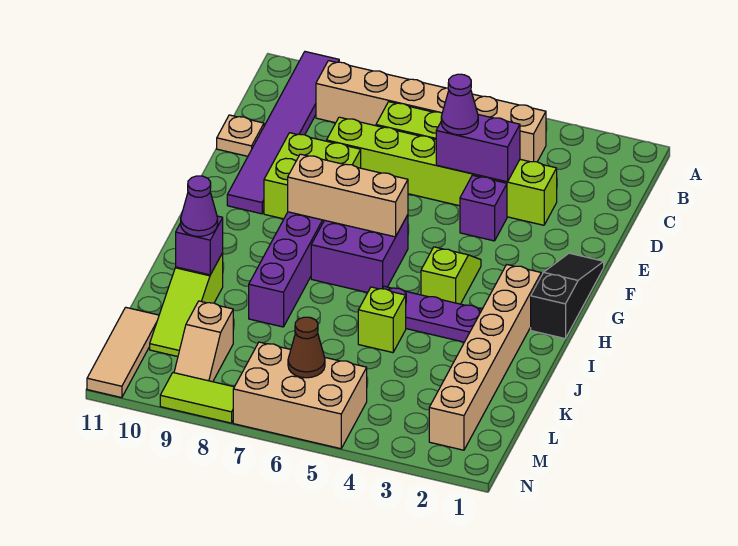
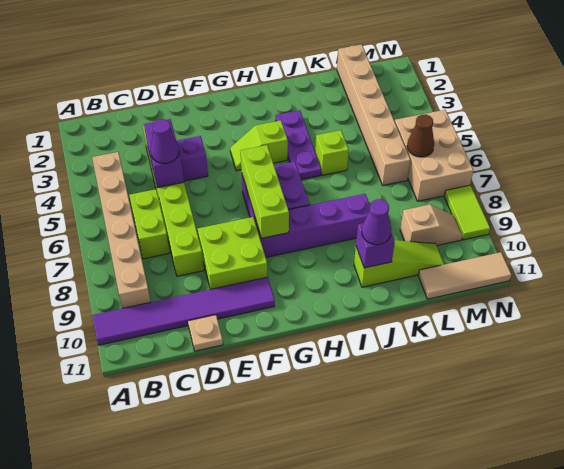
black 1x3 slope [531,253,604,338] -> none
tan 1x3 brick [288,154,408,237] -> lime 1x3 brick [241,145,289,238]
tan 1x6 brick [429,265,541,450] -> tan 1x6 brick turned to [337,44,411,185]

